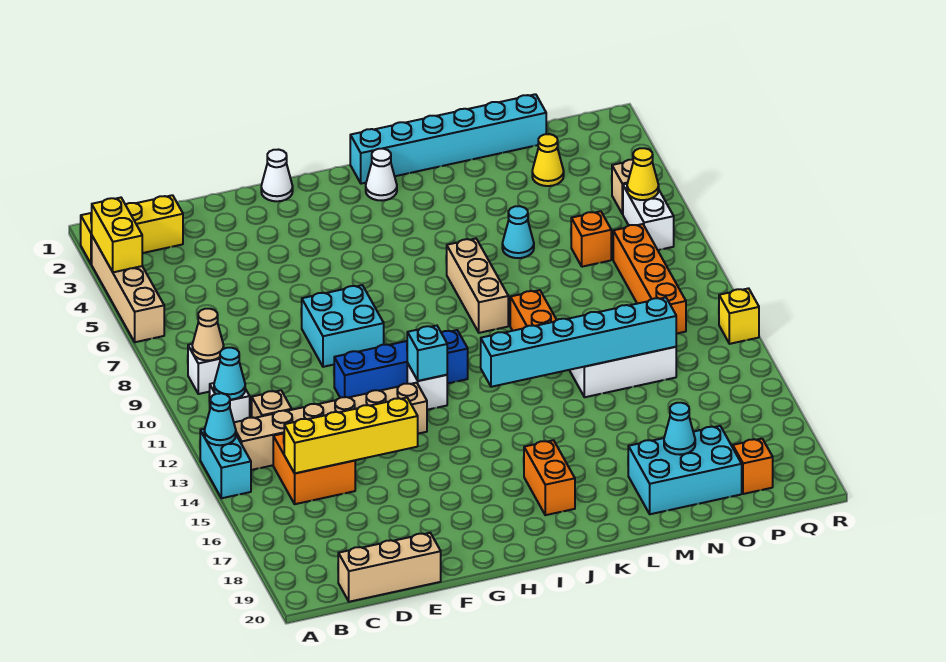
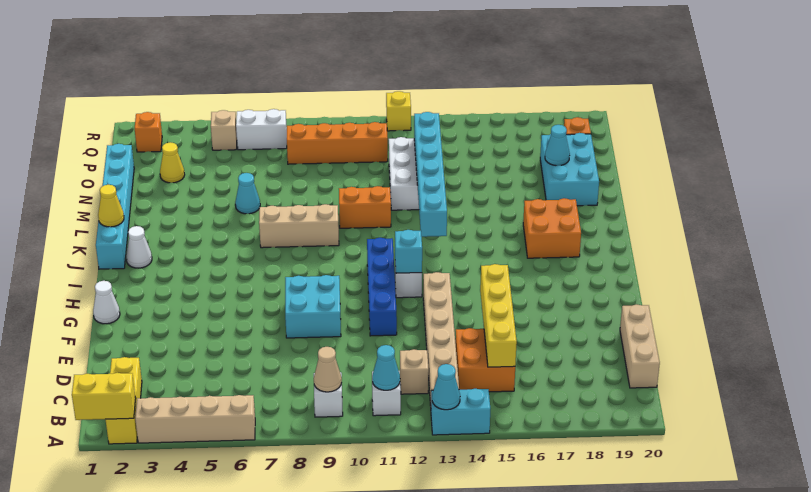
yellow 1x2 brick [92,198,142,272] -> yellow 1x2 brick moved to [72,373,136,420]
orange 1x2 brick [524,440,575,515] -> orange 2x2 brick [523,198,581,258]
orange 1x1 brick [571,211,611,267] -> orange 1x1 brick moved to [135,112,162,152]
yellow 1x1 cone [627,148,659,200] -> yellow 1x1 cone moved to [98,185,124,227]

